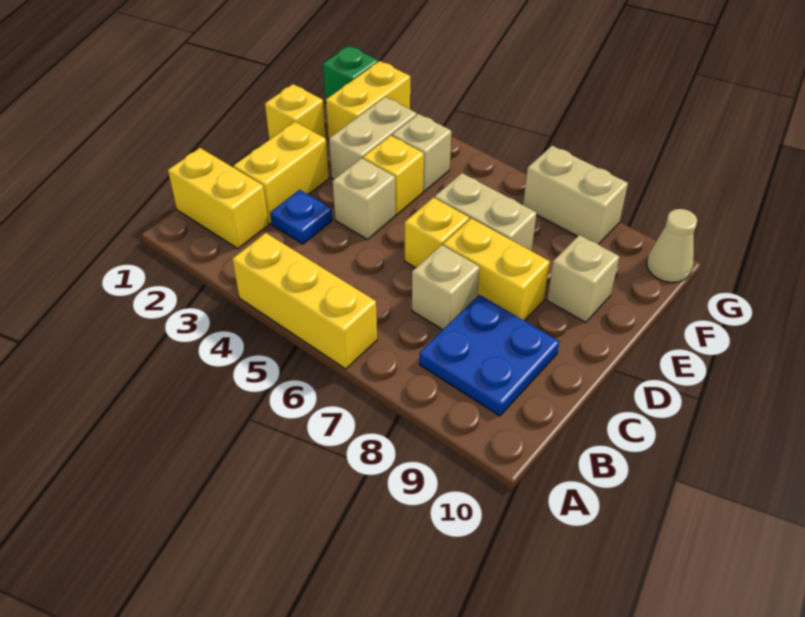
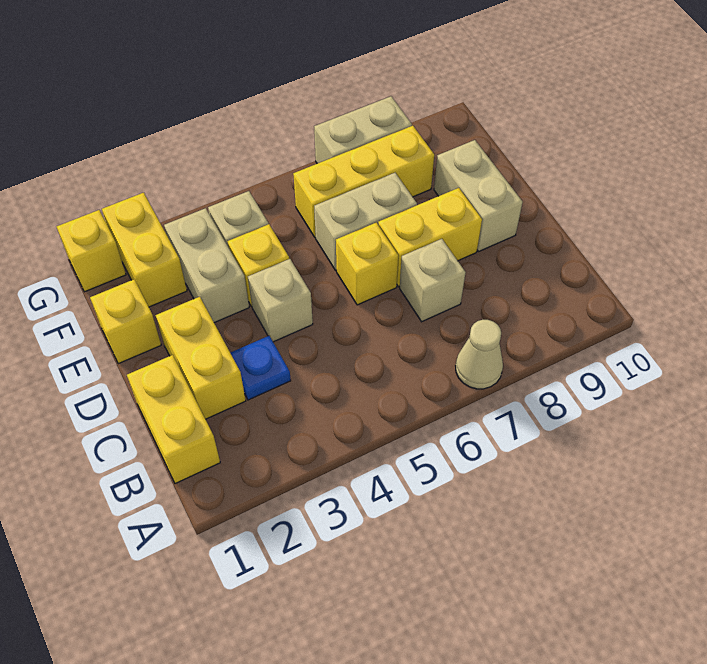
yellow 1x3 brick [232,233,377,369] -> yellow 1x3 brick moved to [293,126,434,238]
yellow 1x2 brick [168,148,269,249] -> yellow 1x2 brick turned to [127,355,220,484]
blue 2x2 plate [419,295,559,416] -> none
tan 1x1 brick [547,235,619,322] -> tan 1x2 brick [434,140,523,251]
green 1x1 brick [323,46,378,103] -> yellow 1x1 brick [57,210,126,292]
tan 1x1 cone [647,209,697,282] -> tan 1x1 cone moved to [456,320,503,389]

